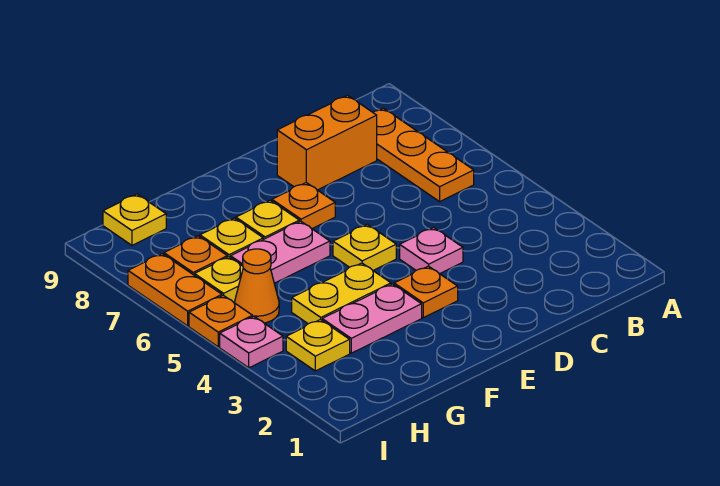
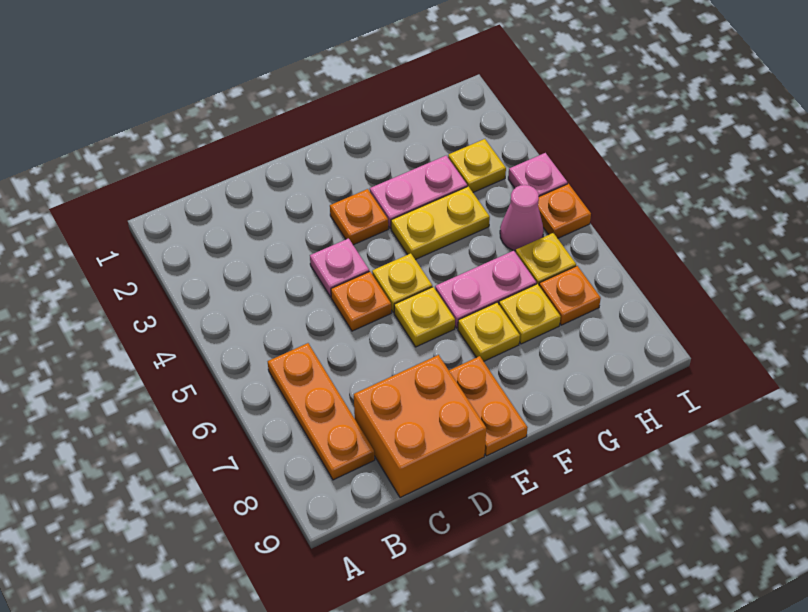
orange 1x2 brick [277,95,377,190] -> orange 2x2 brick [354,355,486,498]
orange 1x1 plate [272,183,335,229] -> orange 1x1 plate moved to [331,271,391,331]
orange 1x1 cone [235,249,279,323] -> pink 1x1 cone [500,185,544,251]
yellow 1x1 plate [103,194,166,245] -> yellow 1x1 plate moved to [394,287,455,347]
orange 1x2 plate [128,254,222,326] -> orange 1x2 plate moved to [449,356,528,456]

